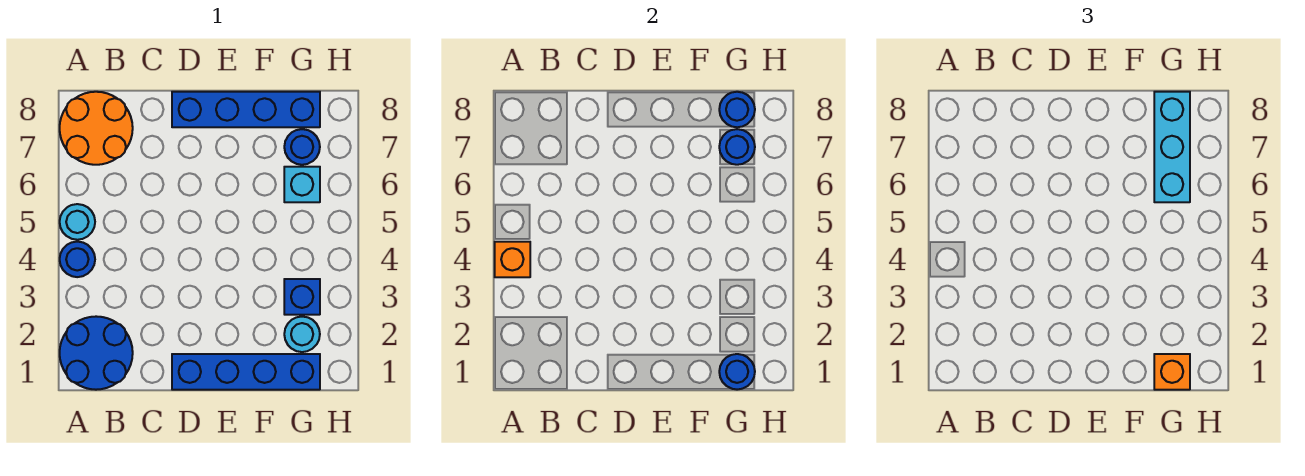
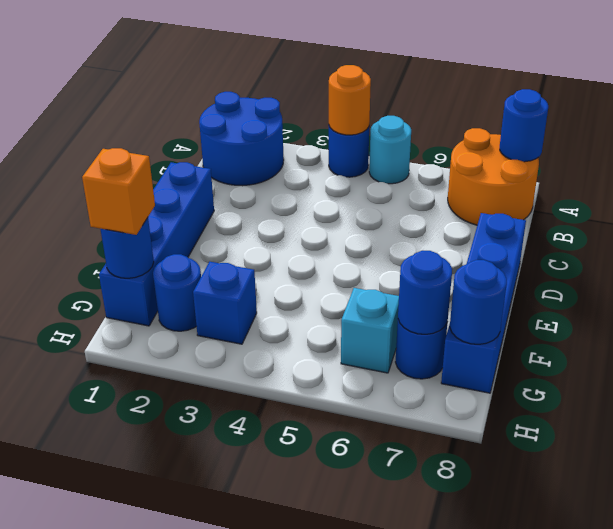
orange 1x1 brick [495,242,530,277] -> orange 1x1 round brick [329,65,371,135]
none -> blue 1x1 round brick [500,89,548,162]
cyan 1x1 round brick [284,317,320,352] -> blue 1x1 round brick [153,254,201,331]
cyan 1x3 brick [1154,92,1190,202] -> none

